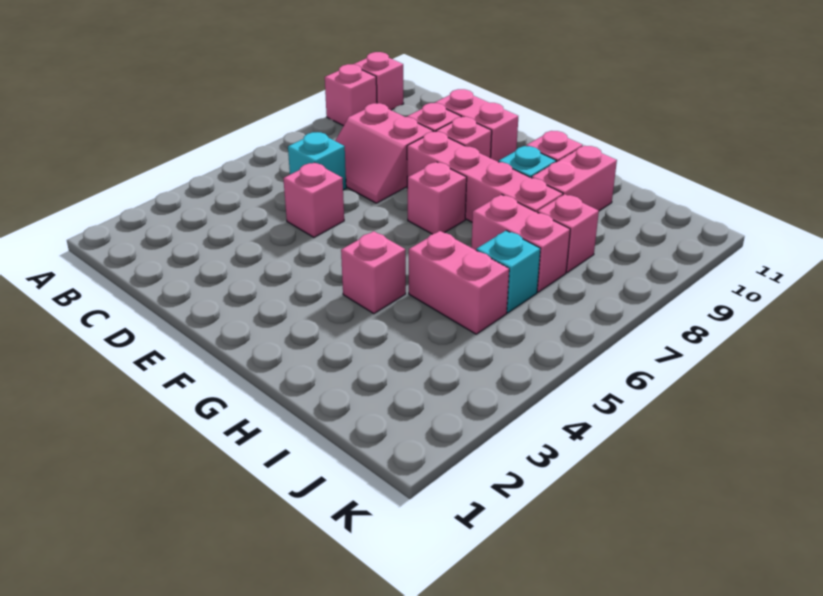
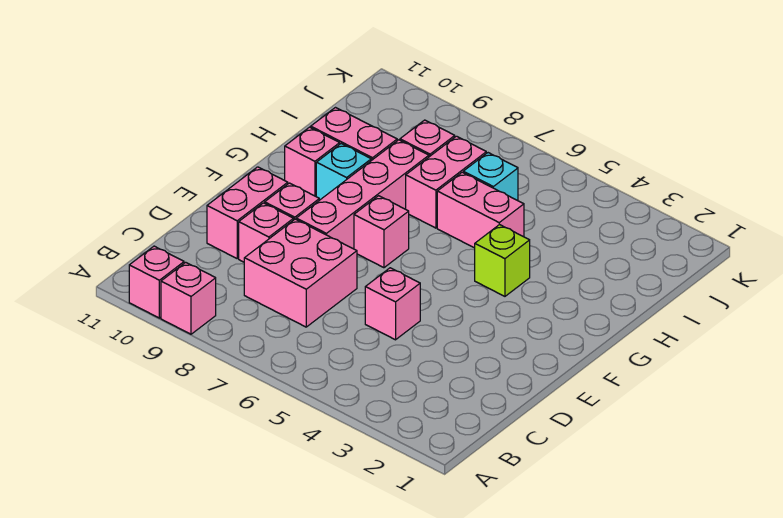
cyan 1x1 brick [288,132,346,190] -> none
pink 2x2 slope [335,103,433,203] -> pink 2x2 brick [244,219,357,327]
pink 1x1 brick [341,231,406,314] -> lime 1x1 brick [475,224,530,296]
pink 1x2 brick [409,231,509,334] -> pink 1x2 brick turned to [437,172,524,248]

